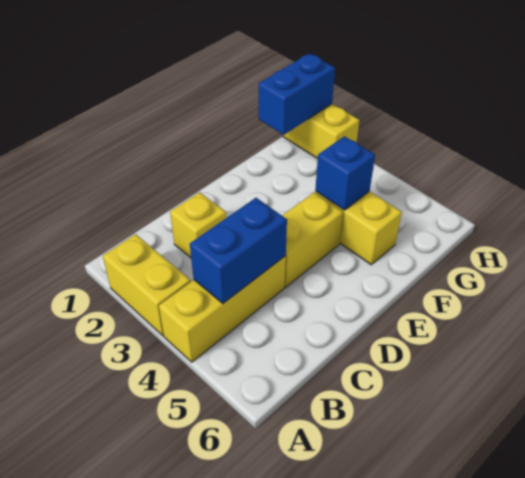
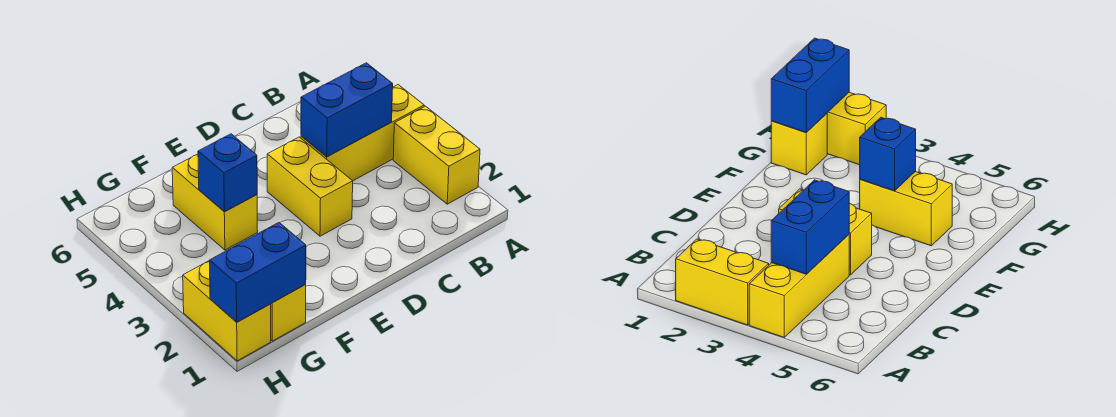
yellow 1x1 brick [170,192,226,258] -> yellow 1x1 brick moved to [271,284,306,341]
yellow 1x2 brick [282,193,343,287] -> yellow 1x2 brick turned to [267,137,353,236]

